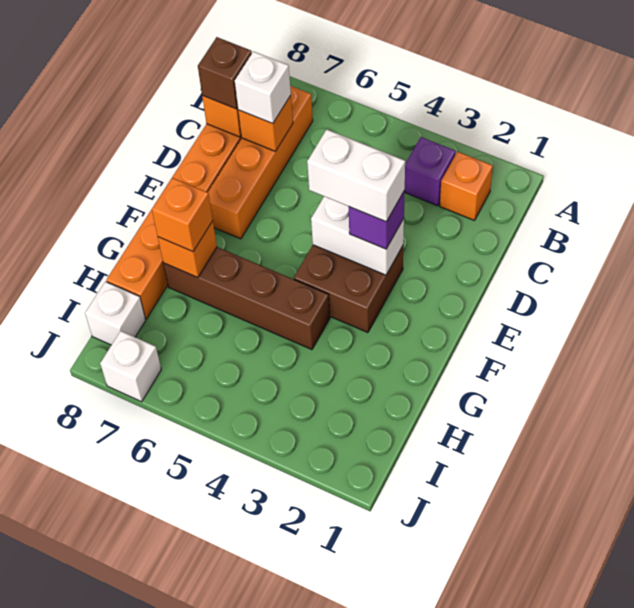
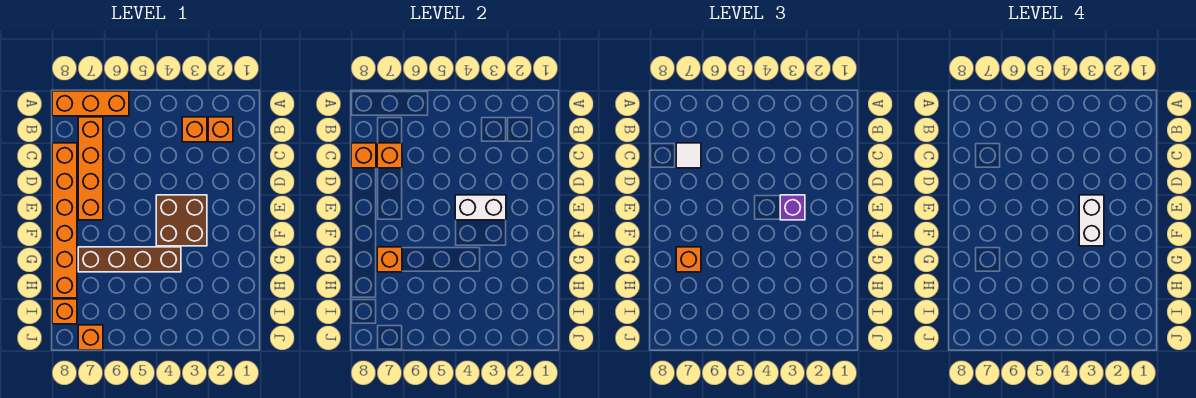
none -> orange 1x3 brick [52,91,129,116]
purple 1x1 brick [405,137,456,206] -> orange 1x1 brick [182,117,207,142]
white 1x1 brick [235,51,291,124] -> white 1x1 tile [676,143,701,168]
brown 1x1 brick [198,37,252,109] -> none
white 1x2 brick [307,129,405,222] -> white 1x2 brick turned to [1079,195,1104,246]
white 1x1 brick [85,282,146,345] -> orange 1x1 brick [52,299,77,324]
white 1x1 brick [100,331,161,402] -> orange 1x1 brick [78,325,103,350]

